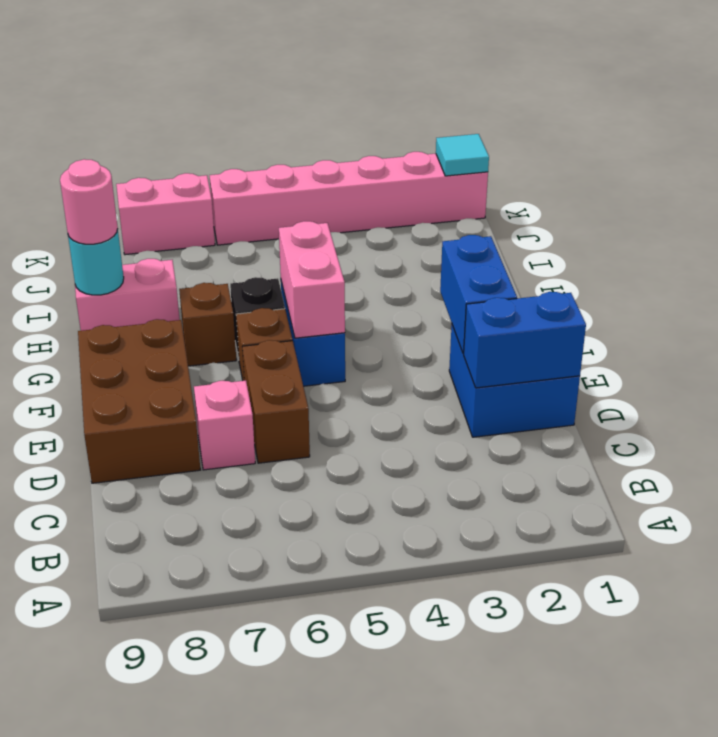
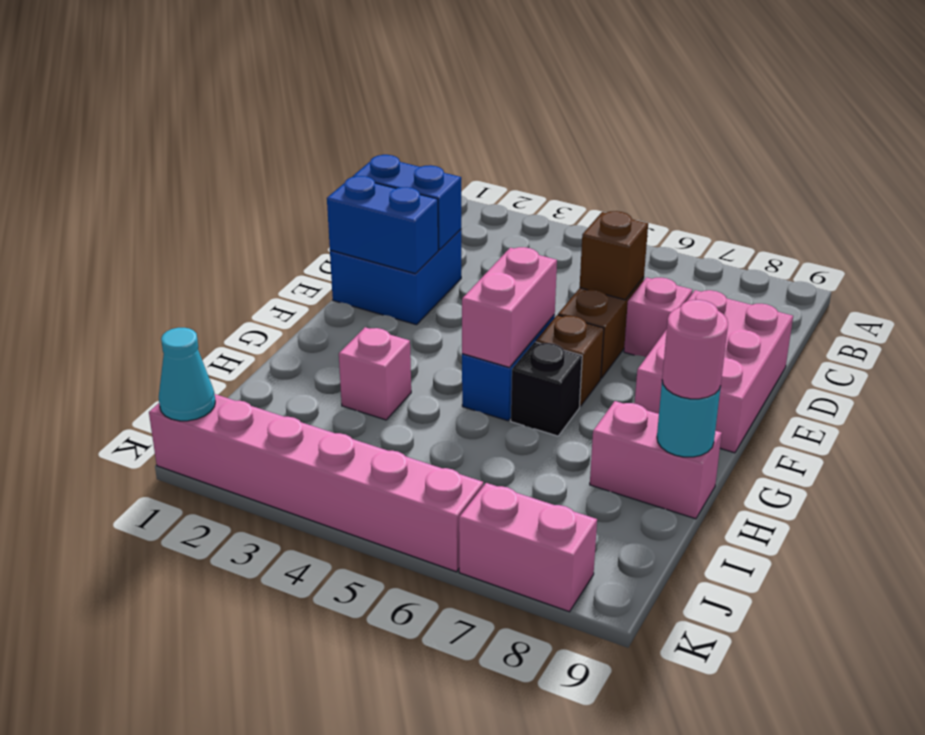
brown 2x3 brick [78,319,200,483] -> pink 2x3 brick [635,290,793,453]
blue 1x2 brick [440,235,517,354] -> blue 1x2 brick turned to [327,176,438,274]
brown 1x1 brick [179,283,236,366] -> brown 1x1 brick moved to [580,211,648,300]
none -> pink 1x1 brick [339,327,411,420]
cyan 1x1 tile [436,134,489,176] -> cyan 1x1 cone [159,328,215,421]

